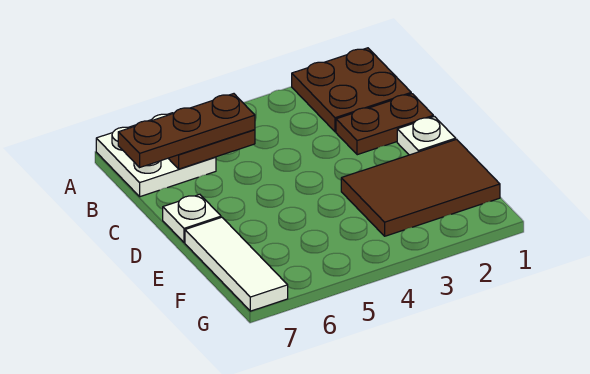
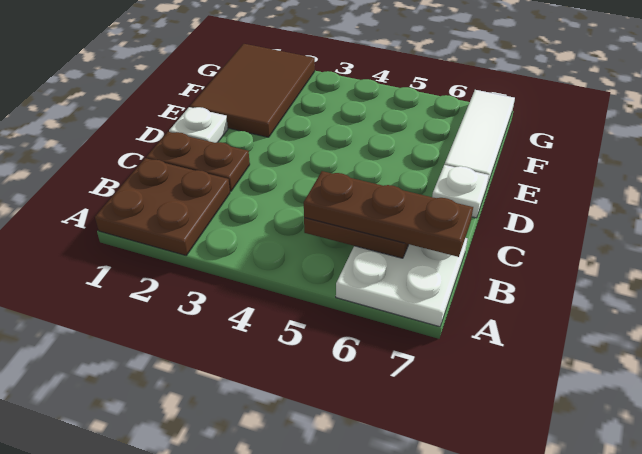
brown 2x3 tile [341,139,500,236] -> brown 2x3 tile turned to [190,44,315,137]

